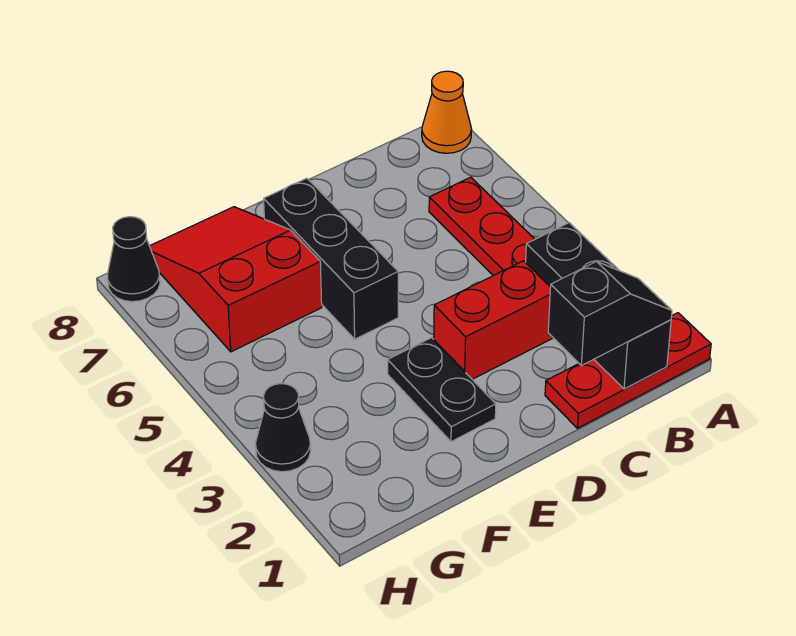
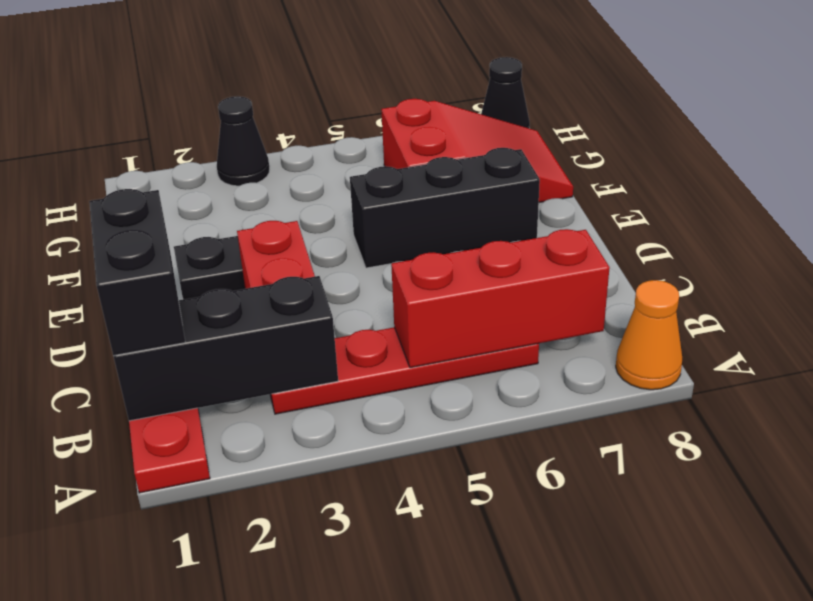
black 1x2 slope [548,262,672,366] -> black 1x2 brick [89,189,185,356]
none -> red 1x3 brick [391,229,610,368]

